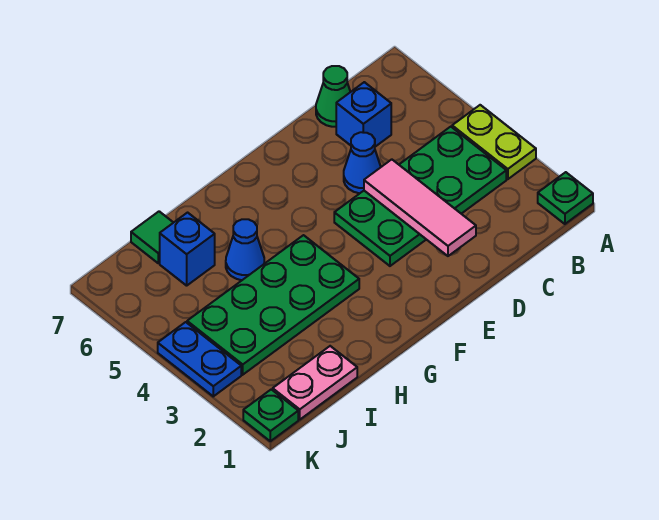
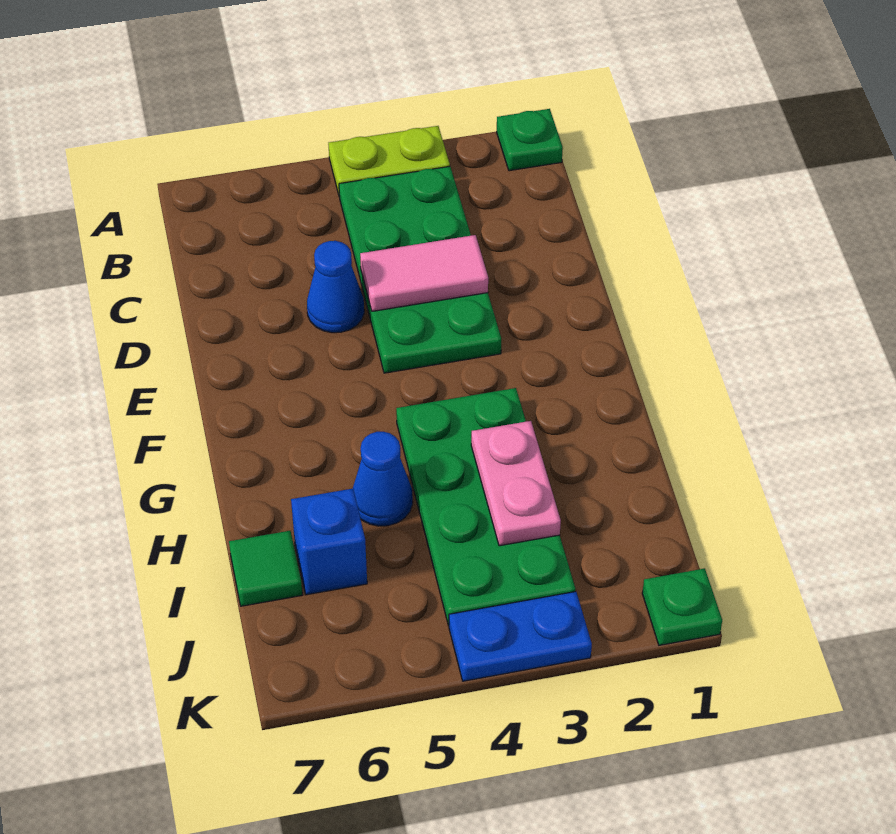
blue 1x1 brick [336,82,391,147] -> none
green 1x1 cone [316,66,350,127] -> none
pink 1x3 tile [364,159,476,256] -> pink 1x2 tile [360,235,488,311]
pink 1x2 plate [273,346,357,419] -> pink 1x2 plate moved to [471,421,561,546]

